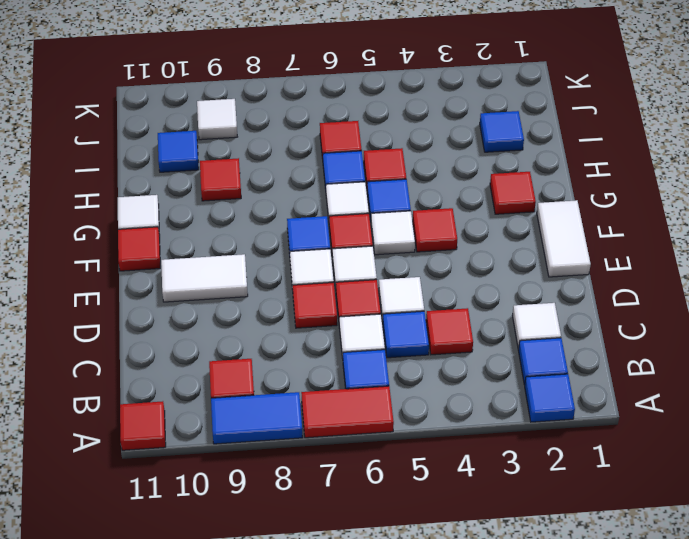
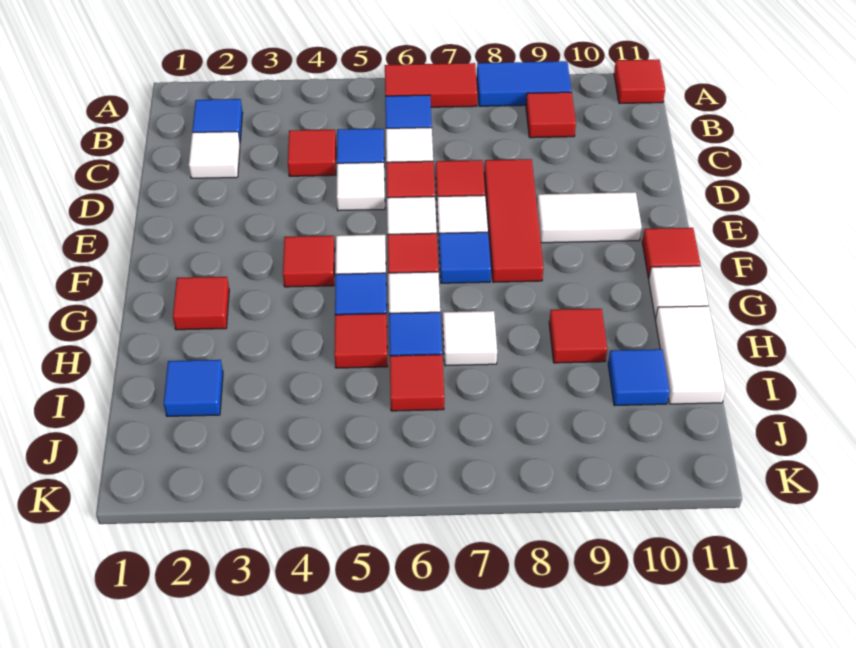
blue 1x1 tile [525,374,575,422] -> none
none -> red 1x3 tile [484,159,543,282]
white 1x2 tile [537,200,591,277] -> white 1x2 tile moved to [656,306,726,404]
white 1x1 tile [197,99,237,140] -> white 1x1 tile moved to [443,311,497,366]

